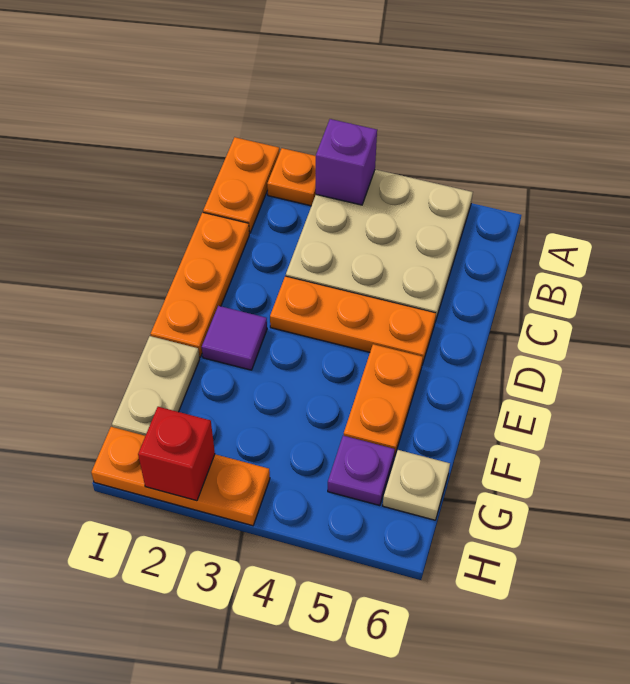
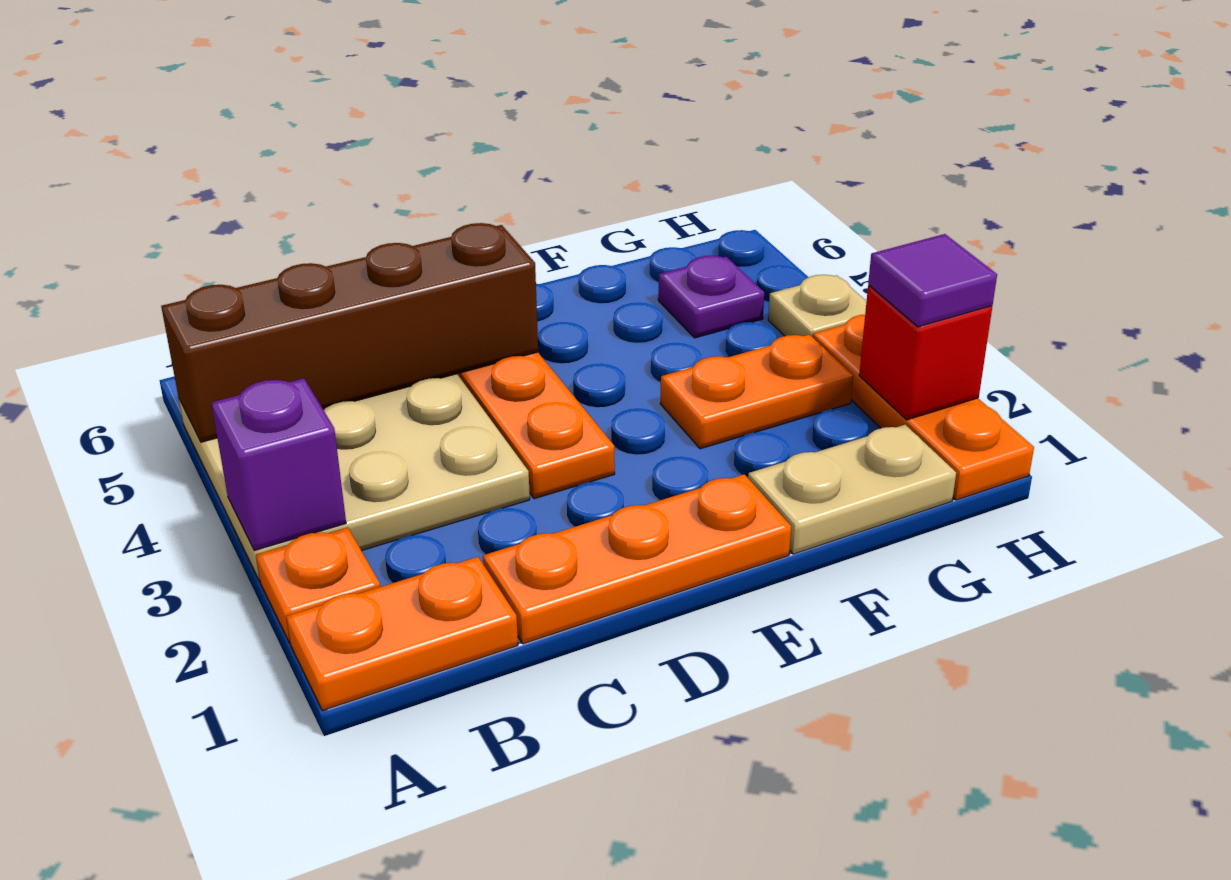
none -> brown 1x4 brick [161,223,538,442]
purple 1x1 tile [202,306,267,370] -> purple 1x1 tile moved to [868,234,997,327]
orange 1x2 plate [344,344,423,457] -> orange 1x2 plate moved to [660,335,853,449]
tan 1x1 plate [383,450,450,520] -> tan 1x1 plate moved to [768,275,867,337]

